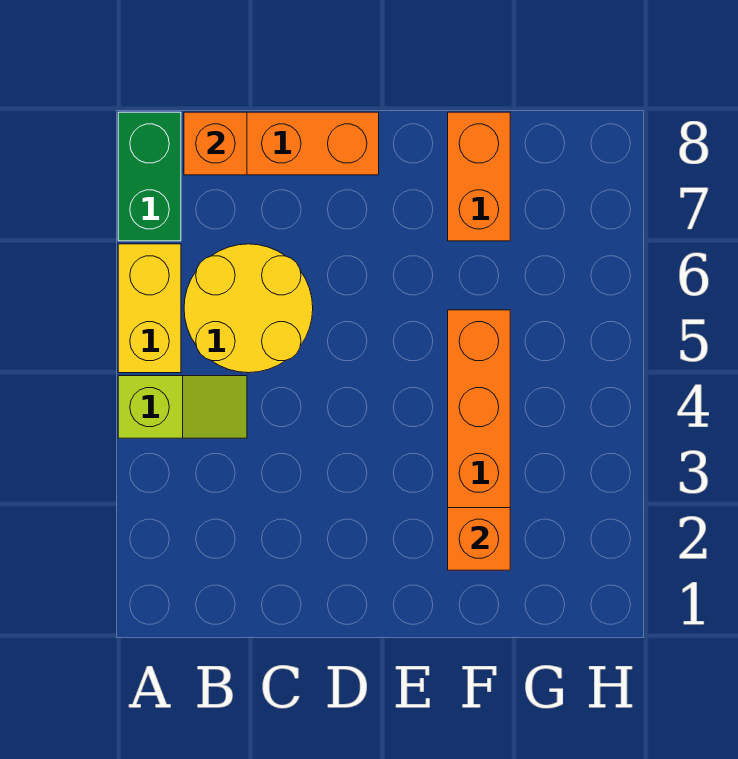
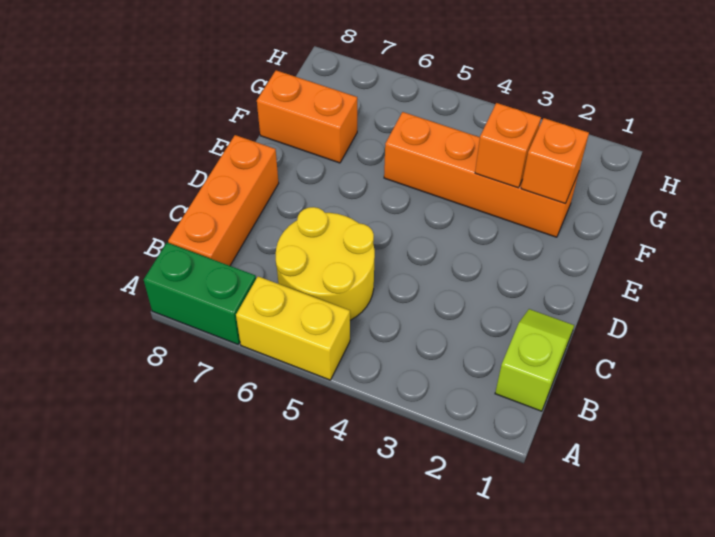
lime 1x2 slope [118,376,247,438] -> lime 1x2 slope moved to [495,309,574,411]
orange 1x1 brick [184,112,247,175] -> orange 1x1 brick moved to [475,103,541,188]

